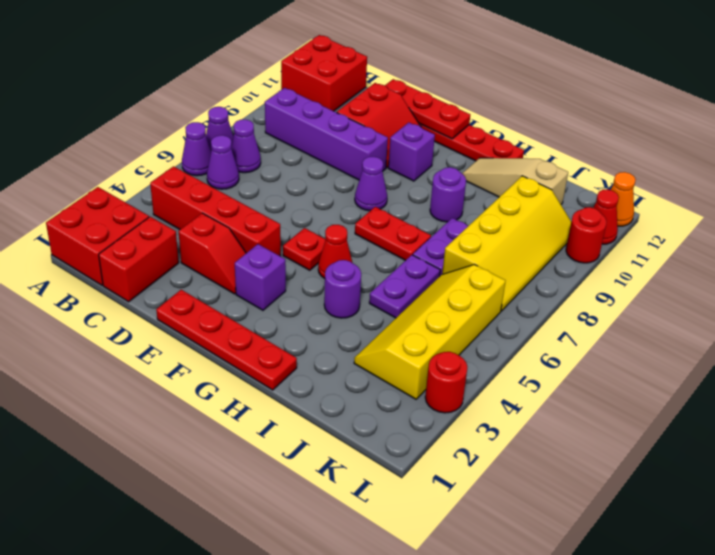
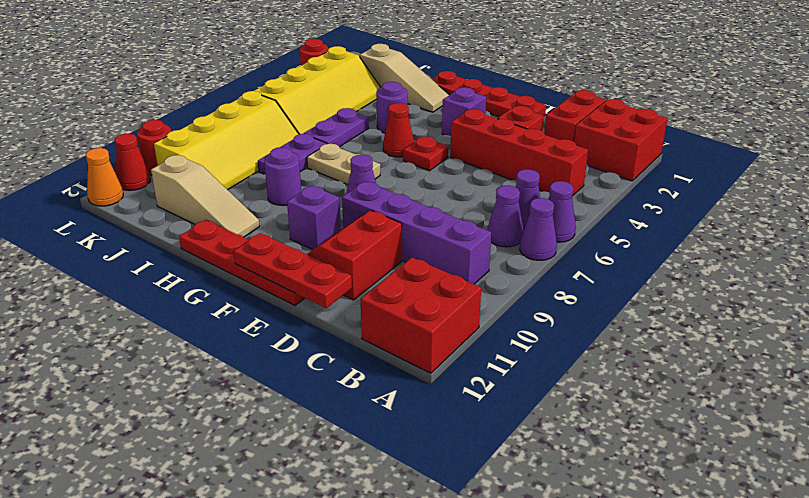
red 1x2 plate [355,207,431,261] -> tan 1x2 plate [307,144,380,185]
none -> tan 1x3 slope [360,44,449,112]
yellow 2x4 slope [442,176,571,311] -> yellow 2x4 slope turned to [154,91,299,190]

